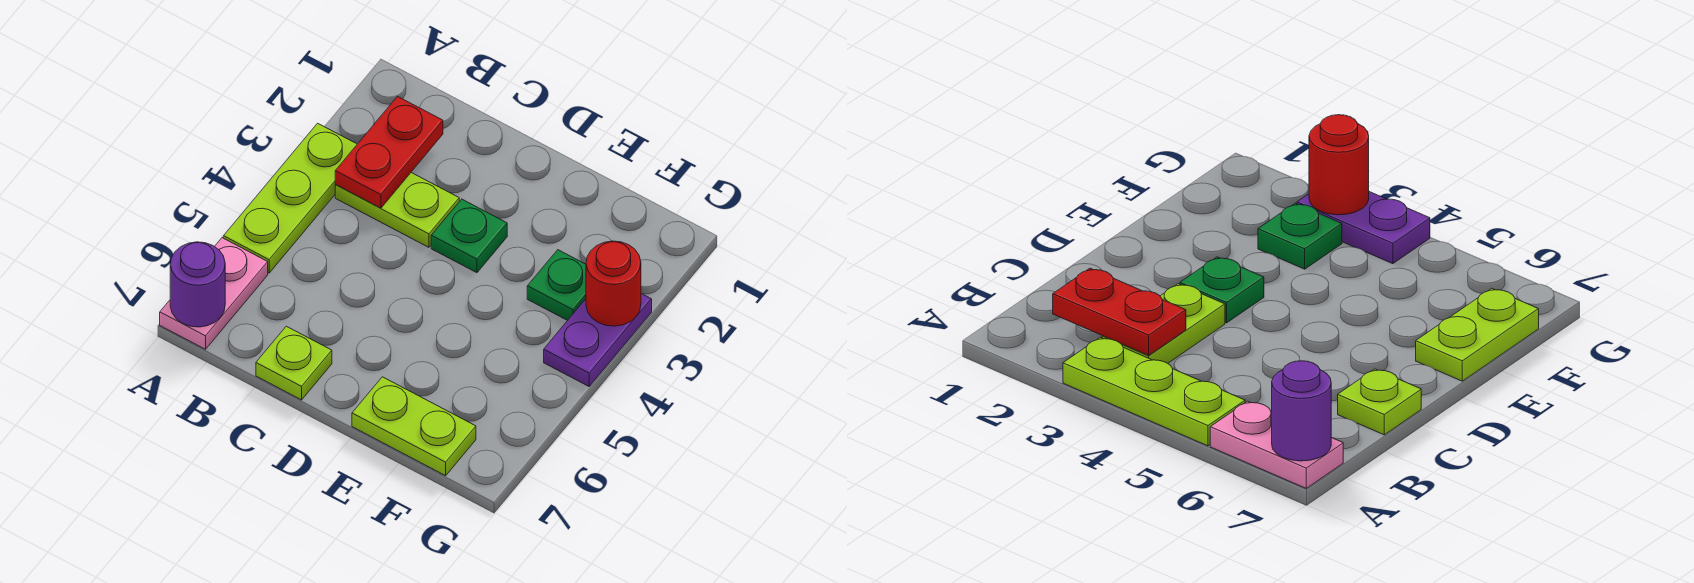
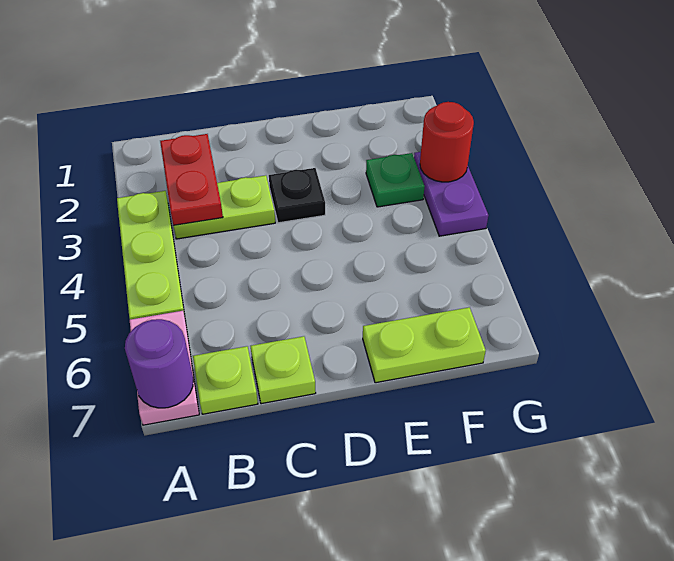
none -> lime 1x1 plate [193,346,258,414]
green 1x1 plate [431,199,507,273] -> black 1x1 plate [269,168,325,223]

